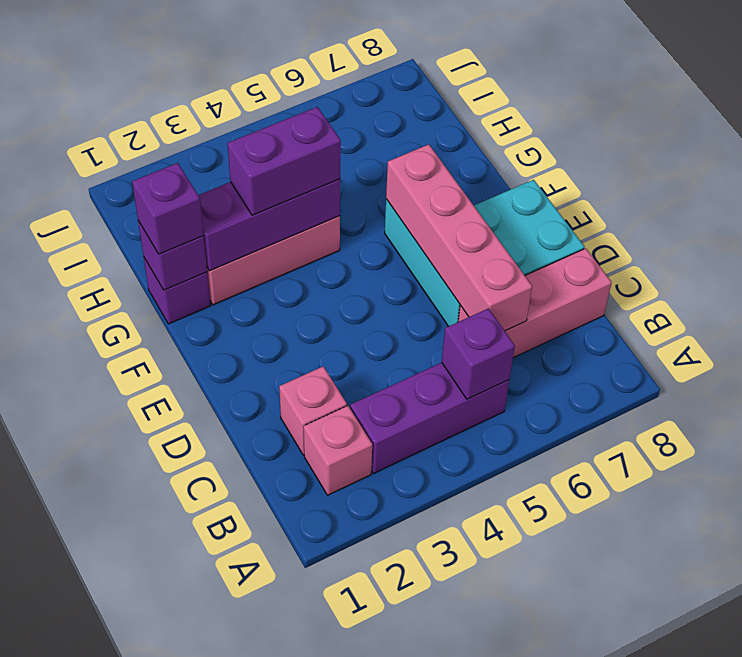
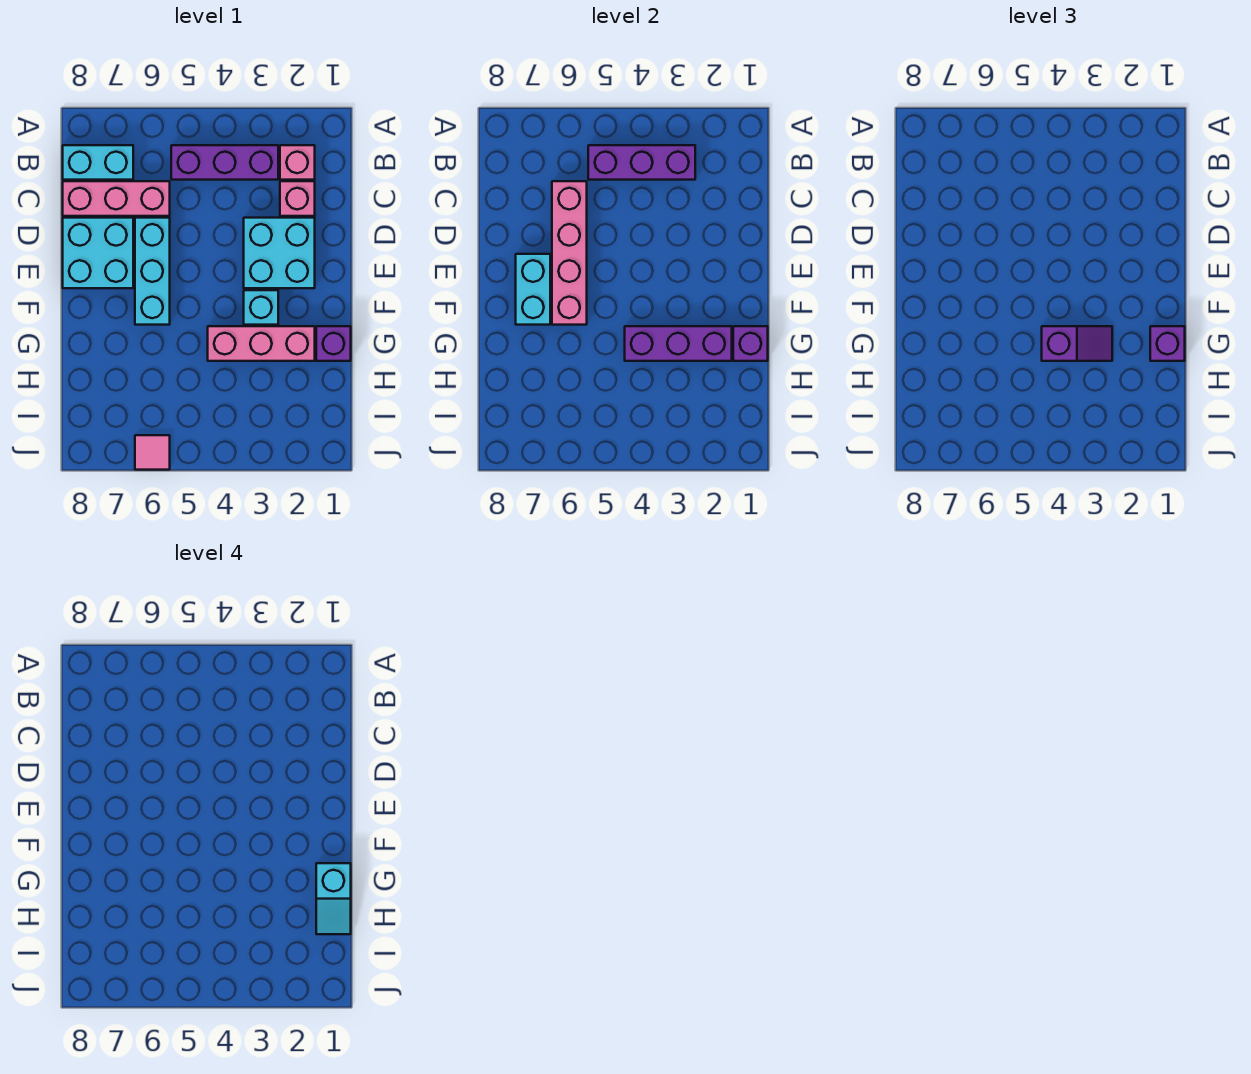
purple 1x1 brick [442,308,515,399] -> purple 1x3 brick [588,145,695,180]
none -> cyan 1x2 brick [63,145,133,180]
none -> cyan 2x2 brick [244,218,315,288]
none -> cyan 1x2 brick [516,254,550,325]
none -> cyan 1x1 brick [244,290,278,325]
none -> cyan 1x2 slope [316,863,351,934]
purple 1x2 brick [228,107,341,215] -> purple 1x2 slope [1042,326,1112,361]
none -> pink 1x1 tile [135,435,170,470]

